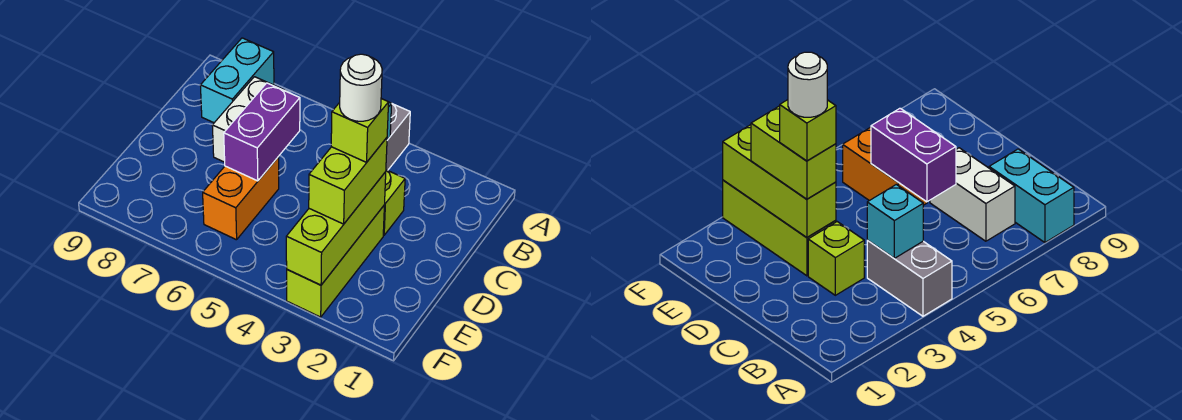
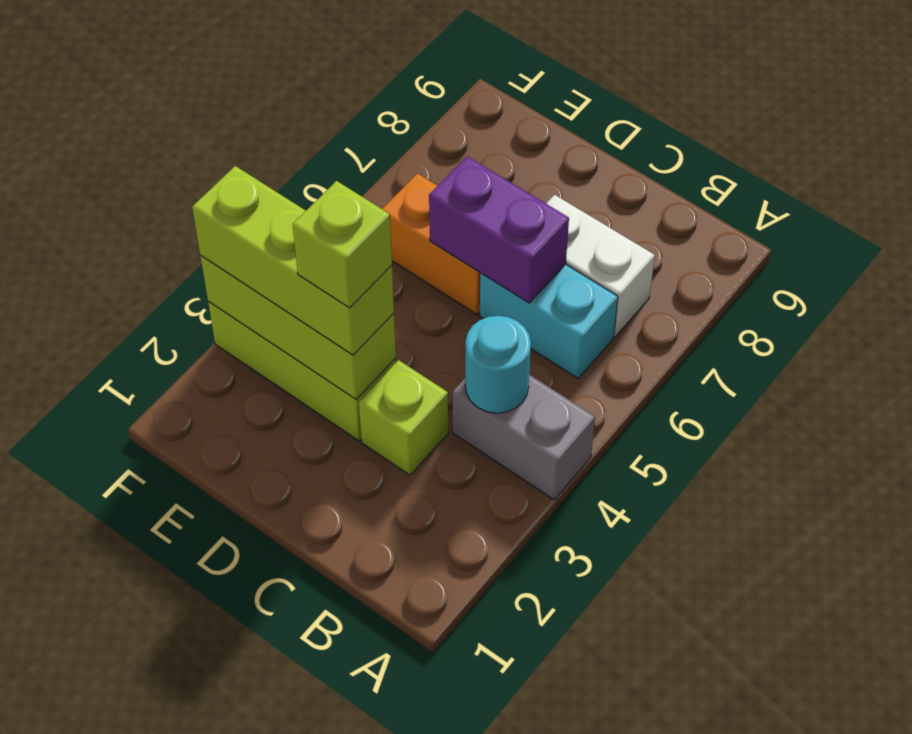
cyan 1x2 brick [200,38,274,123] -> cyan 1x2 brick moved to [480,264,618,378]
cyan 1x1 brick [867,185,923,258] -> cyan 1x1 round brick [465,316,531,413]
lime 1x2 brick [309,138,387,224] -> lime 1x3 brick [192,166,394,355]
white 1x1 round brick [340,54,382,121] -> none

